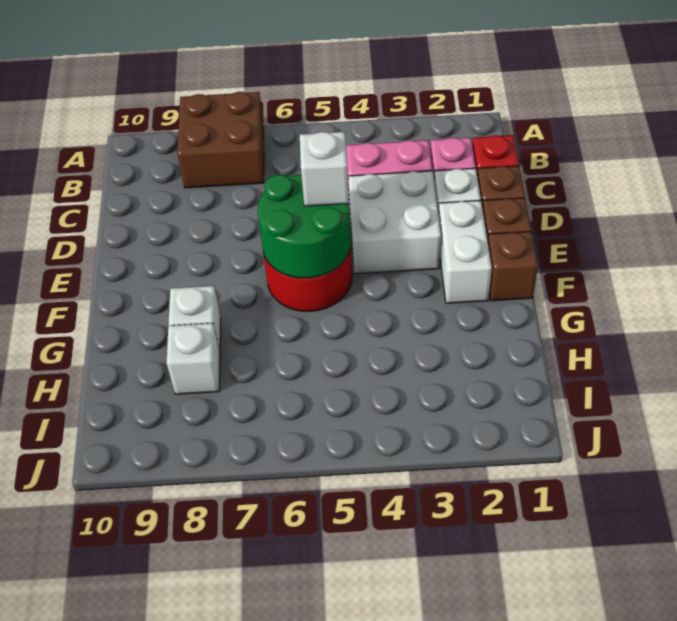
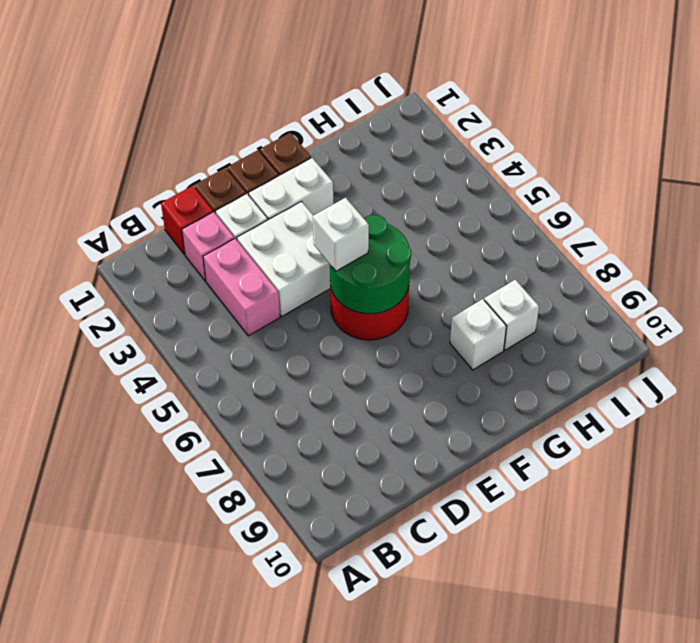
brown 2x2 brick [177,92,264,188] -> none

